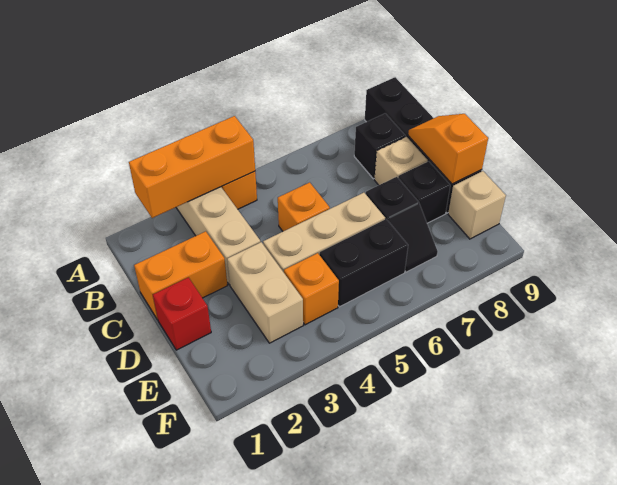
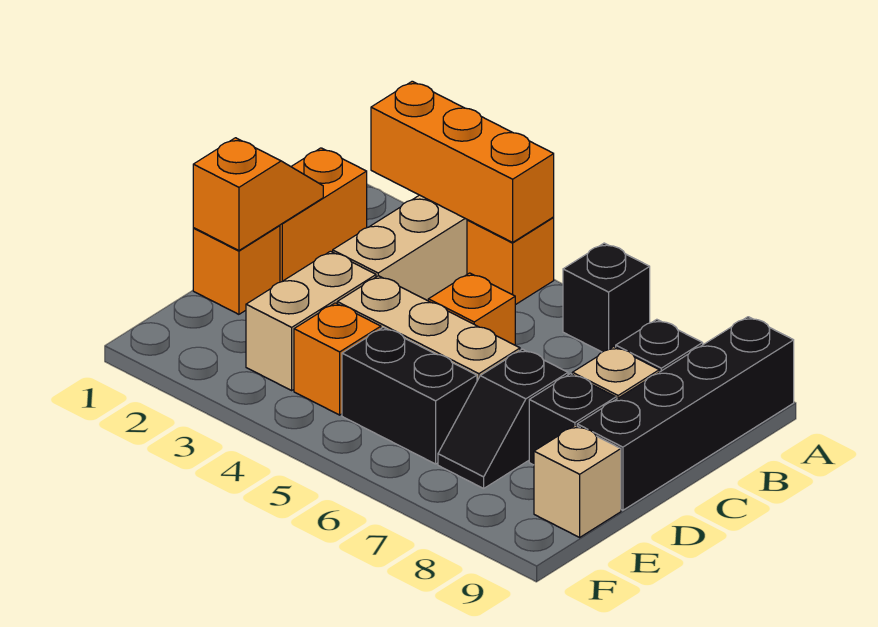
none -> black 1x1 brick [563,243,650,352]
orange 1x2 brick [134,231,228,320] -> orange 1x2 brick turned to [280,148,367,282]
orange 1x2 slope [408,114,488,184] -> orange 1x2 slope moved to [193,138,323,250]
red 1x1 brick [153,277,211,350] -> orange 1x1 brick [193,225,280,314]

